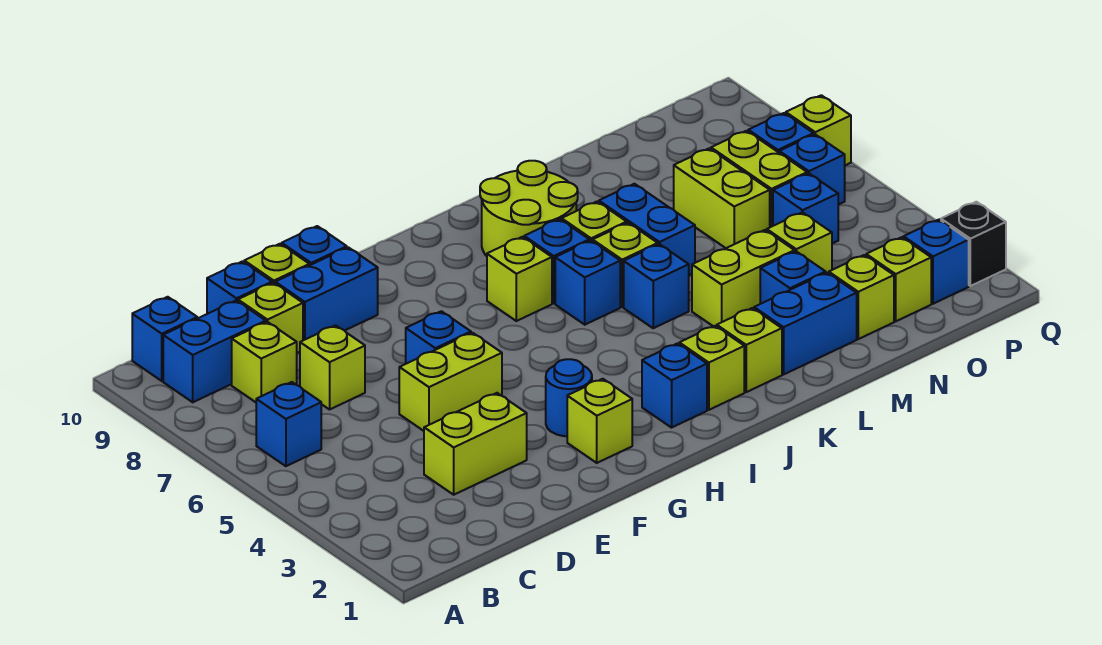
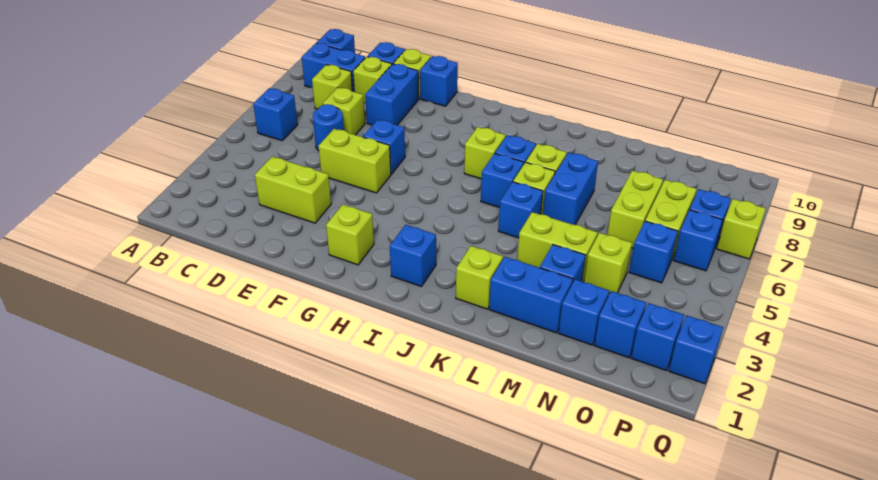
blue 1x2 brick [275,247,378,340] -> blue 1x2 brick turned to [365,64,419,125]
blue 1x1 round brick [546,359,592,436] -> blue 1x1 round brick moved to [313,104,344,151]
lime 1x1 brick [679,326,744,410] -> none
lime 2x2 round brick [480,161,578,256] -> none
lime 1x1 brick [829,255,894,339] -> blue 1x1 brick [559,279,609,345]
lime 1x1 brick [866,237,931,321] -> blue 1x1 brick [594,291,646,358]
black 1x1 brick [941,202,1006,286] -> blue 1x1 brick [669,315,723,384]

